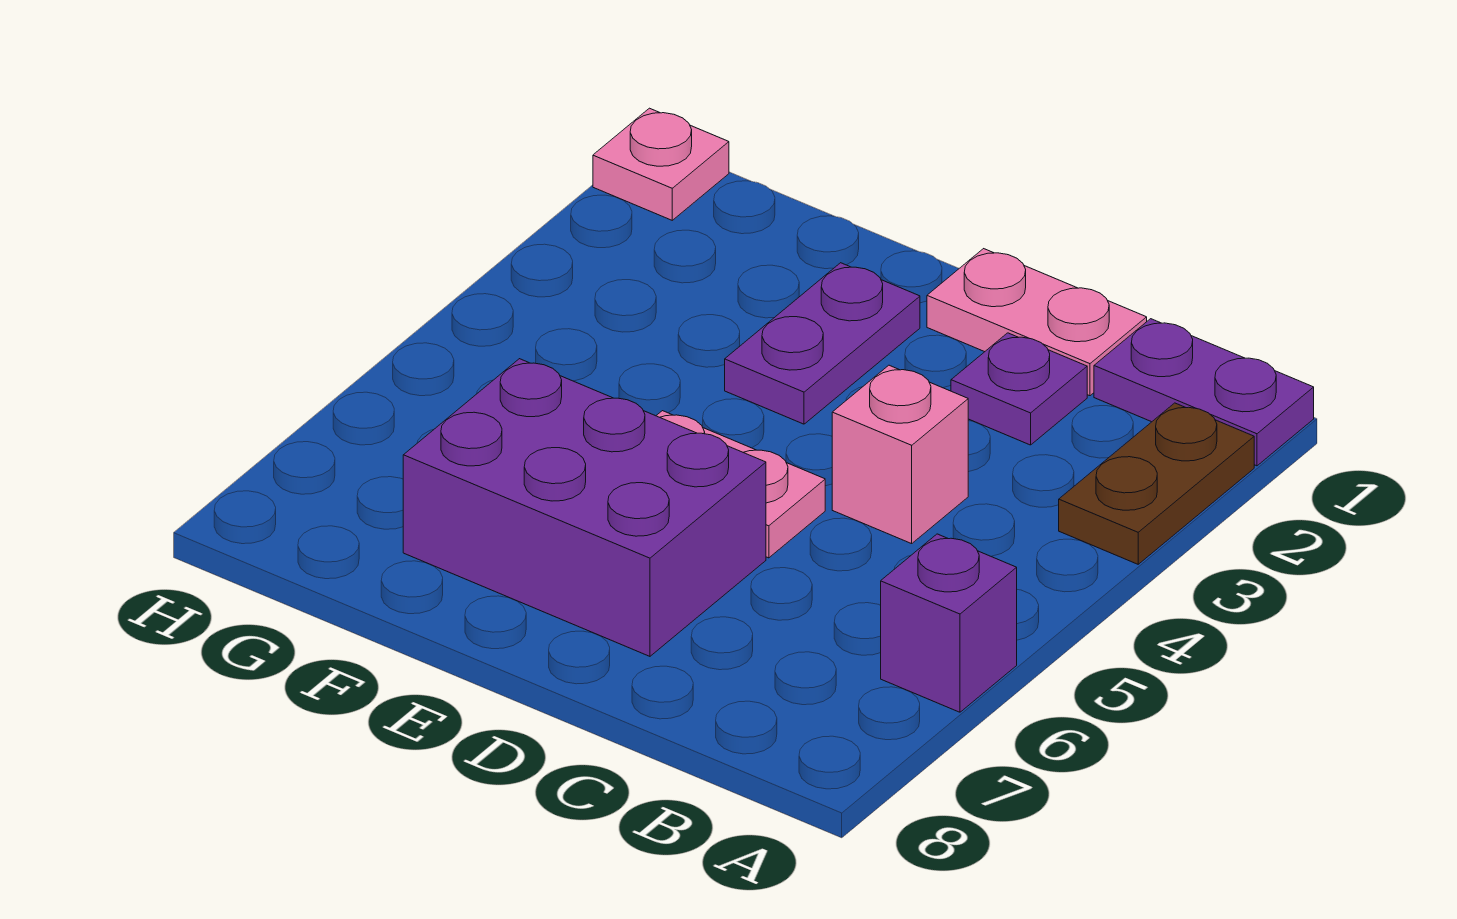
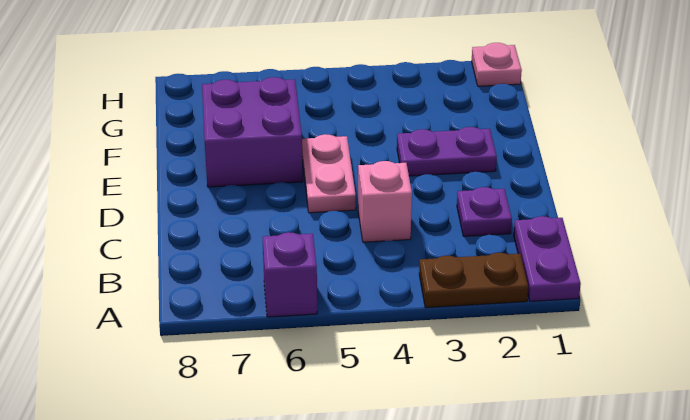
pink 1x2 plate [927,249,1147,396] -> none
purple 2x3 brick [403,359,766,656] -> purple 2x2 brick [202,77,303,187]

